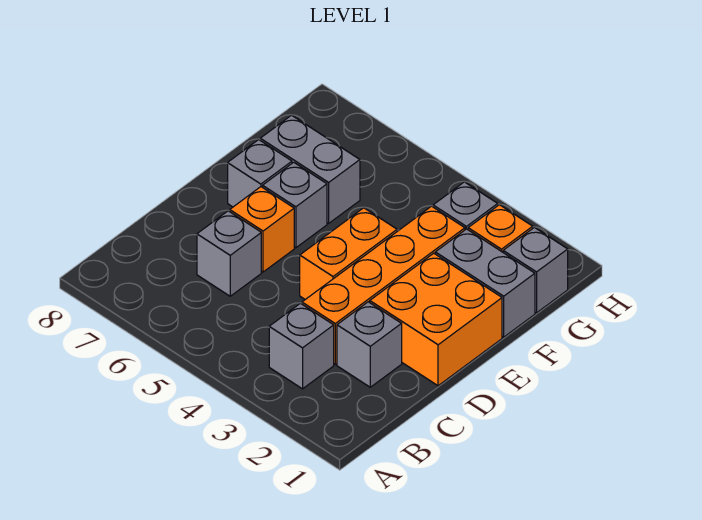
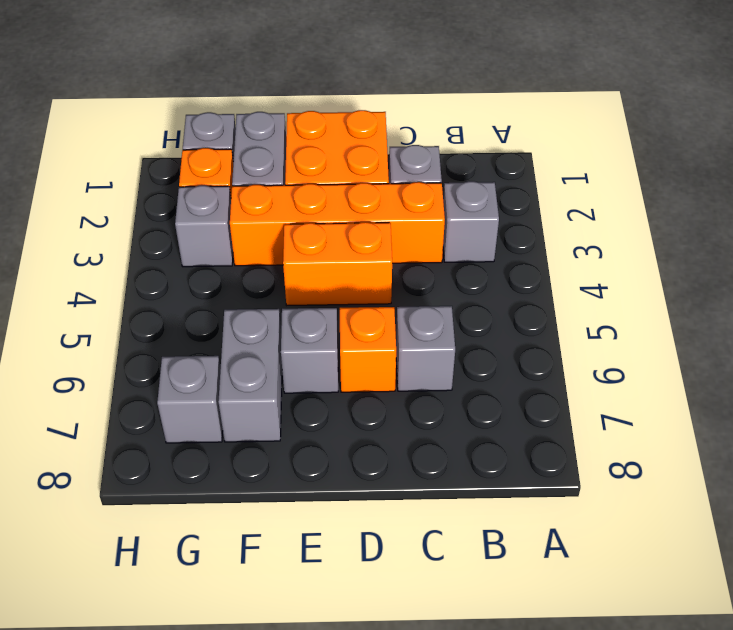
grey 1x1 brick [228,140,292,207] -> grey 1x1 brick moved to [157,356,223,443]

